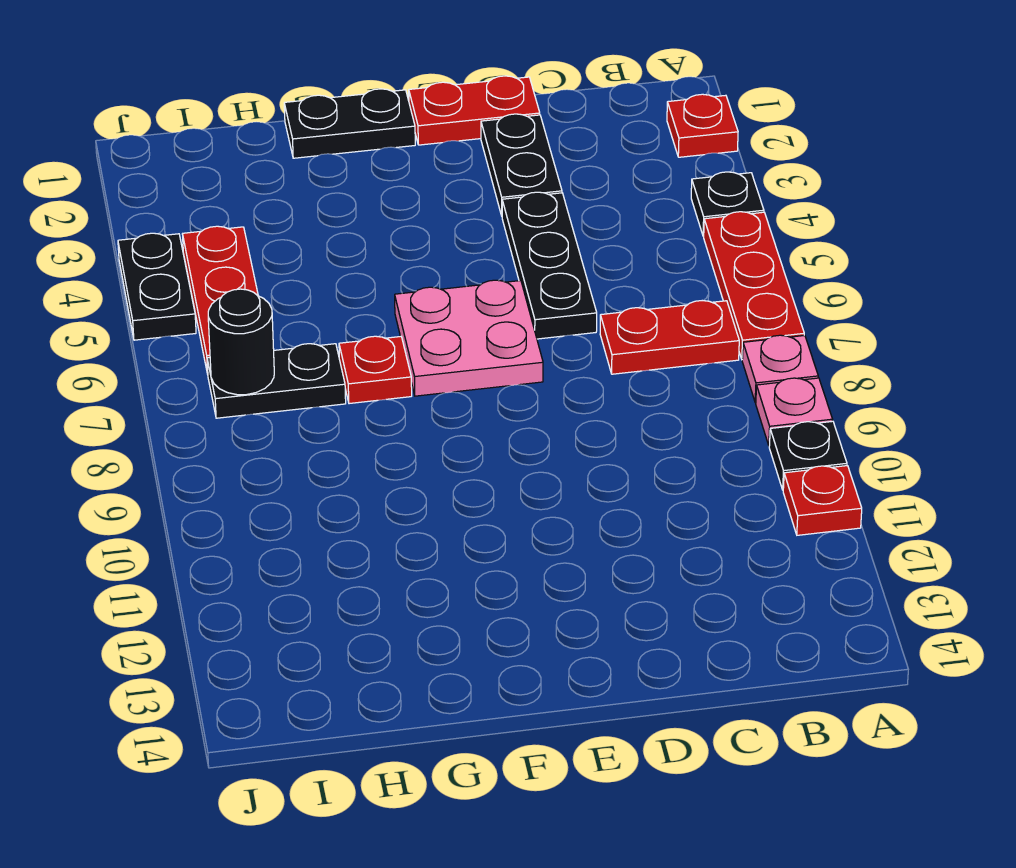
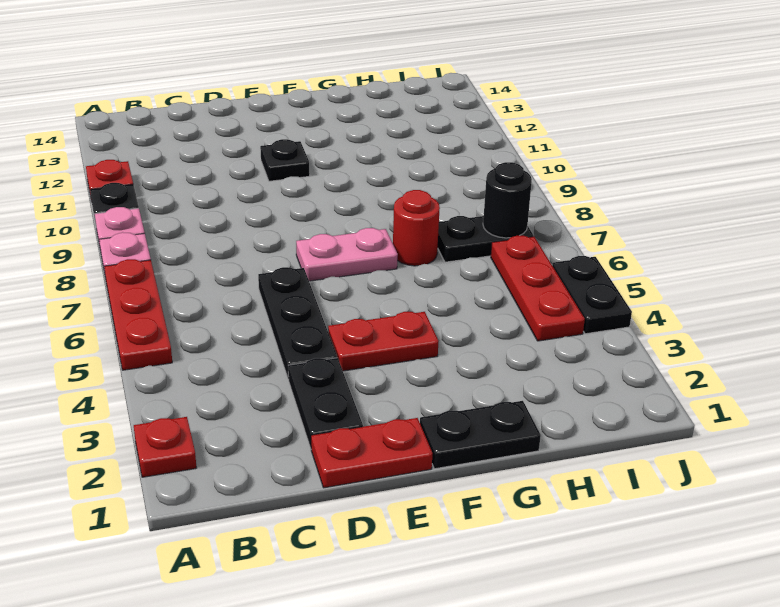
black 1x1 plate [691,172,764,236] -> black 1x1 plate moved to [260,139,310,181]
red 1x2 plate [600,301,739,374] -> red 1x2 plate moved to [328,312,439,371]
pink 2x2 plate [395,280,543,396] -> pink 1x2 plate [296,228,398,281]
red 1x1 plate [339,336,412,404] -> red 1x1 round brick [393,190,440,266]

